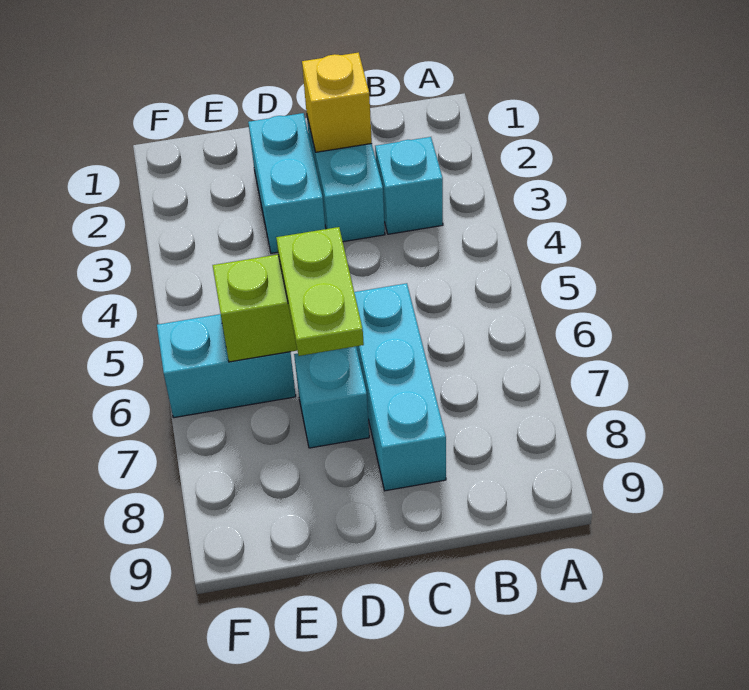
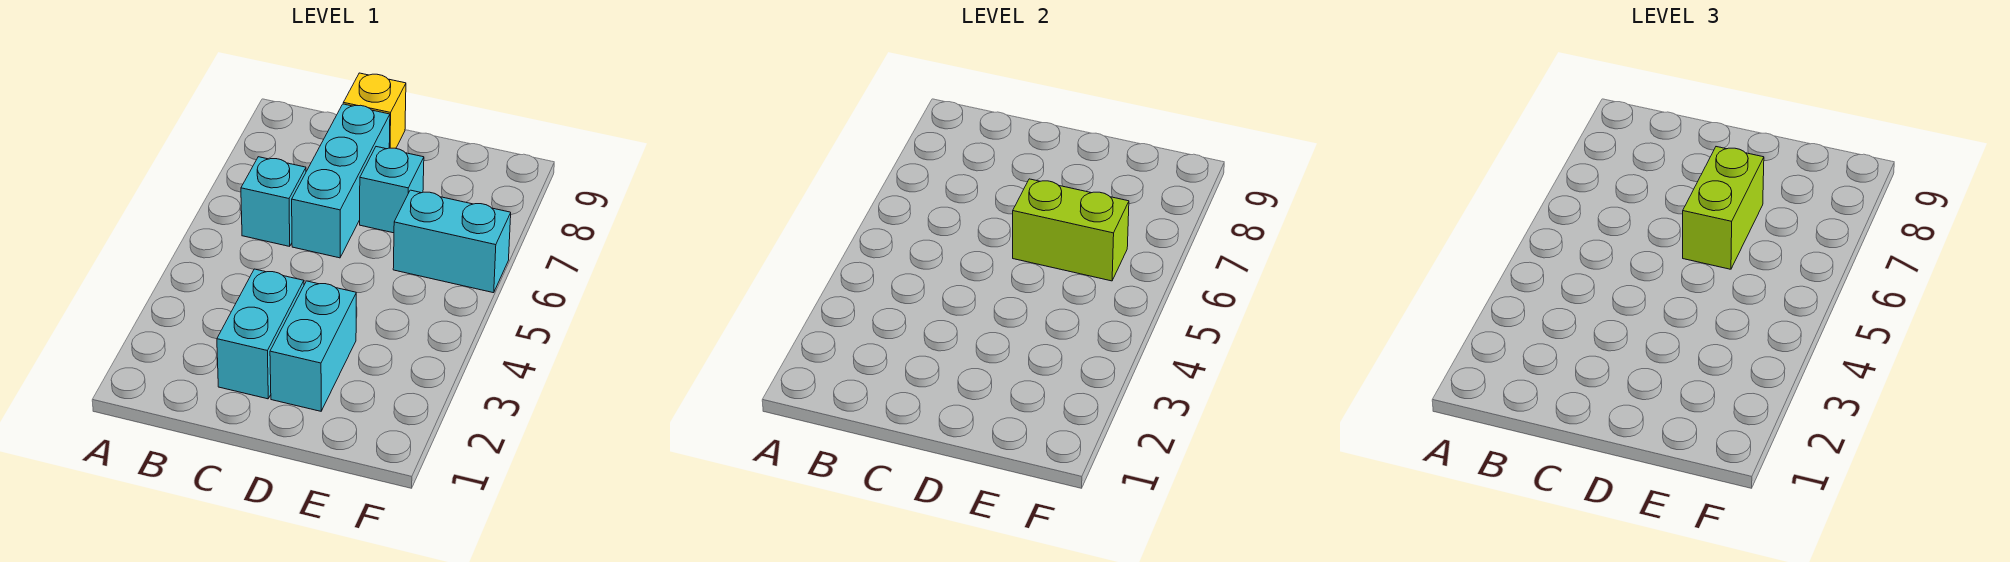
cyan 1x1 brick [375,137,443,234] -> cyan 1x1 brick moved to [241,157,306,246]
yellow 1x1 brick [302,52,372,152] -> yellow 1x1 brick moved to [343,73,406,148]
lime 1x2 plate [276,227,364,356] -> lime 1x2 brick [1683,147,1764,269]

